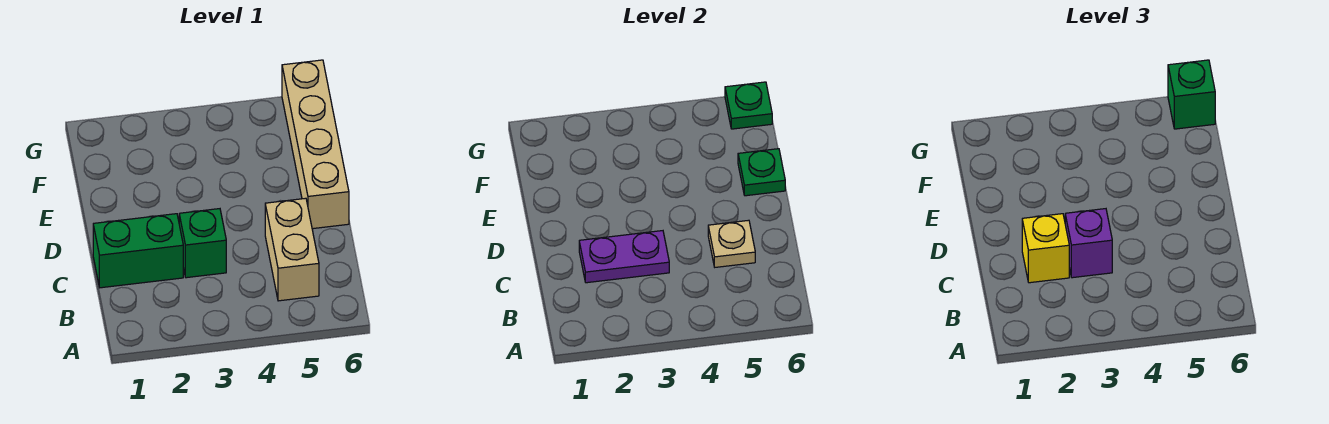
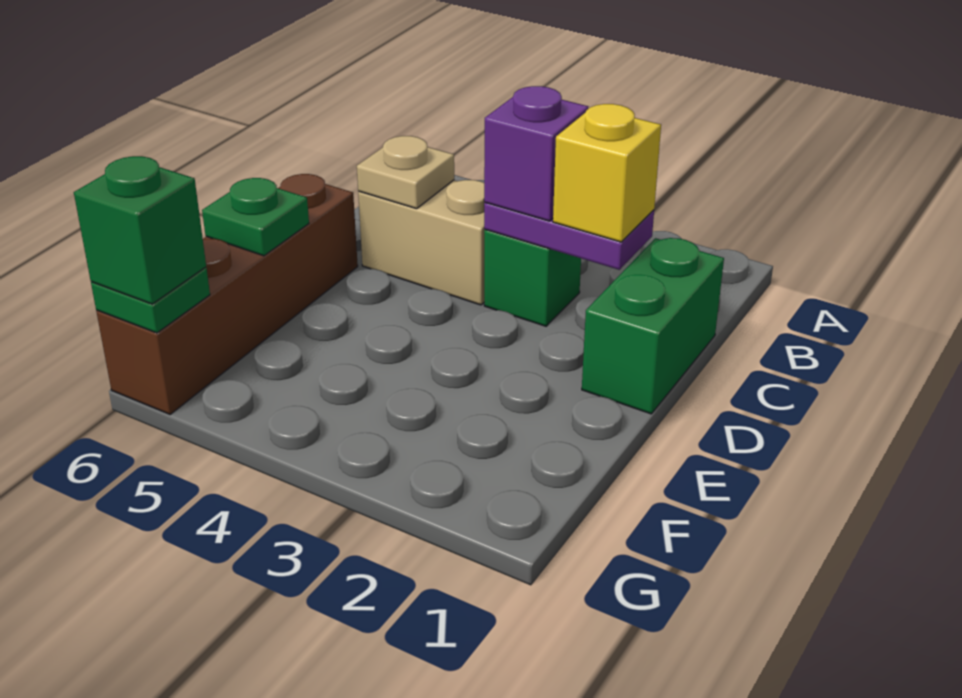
tan 1x2 brick [265,198,319,301] -> tan 1x2 brick turned to [358,180,485,305]
green 1x2 brick [93,214,183,288] -> green 1x2 brick turned to [582,238,724,414]
tan 1x4 brick [282,60,349,229] -> brown 1x4 brick [96,174,358,415]

